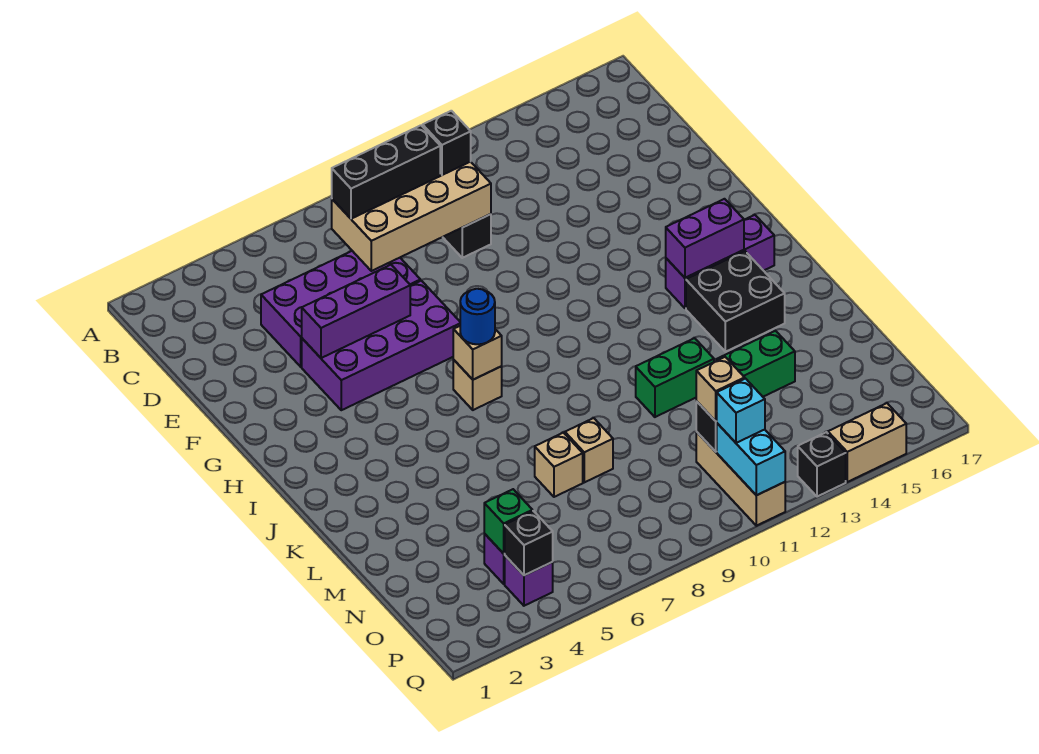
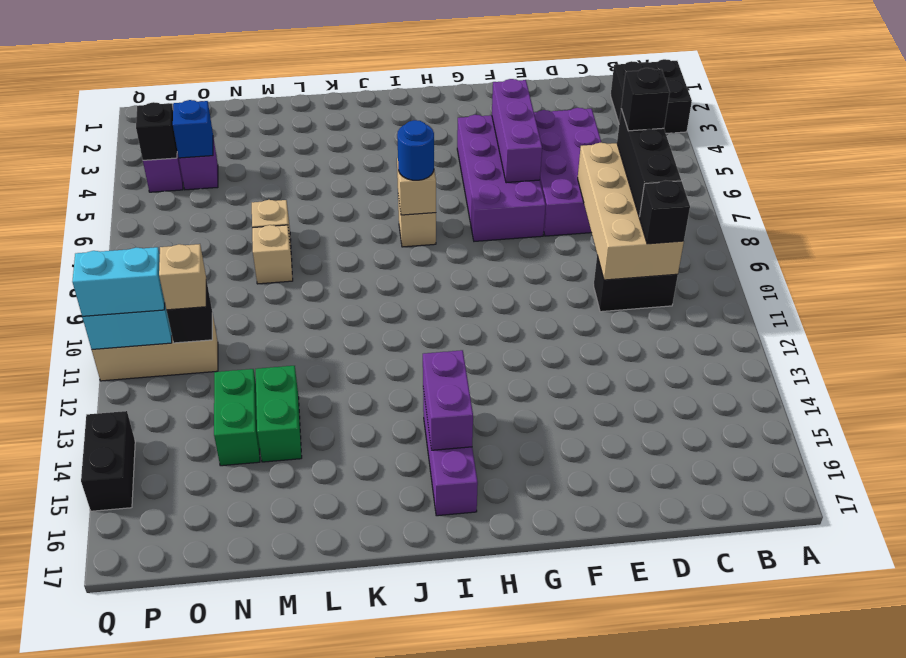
black 2x2 brick [686,251,785,352] -> black 2x2 brick moved to [611,59,692,133]
green 1x2 brick [636,338,714,417] -> green 1x2 brick moved to [214,369,260,466]
green 1x1 brick [484,489,533,554] -> blue 1x1 brick [173,100,213,158]
cyan 1x1 brick [717,379,765,443] -> cyan 1x2 brick [72,247,165,317]
black 1x1 brick [798,432,846,497] -> black 1x1 brick moved to [621,68,670,131]
tan 1x2 brick [828,403,906,482] -> black 1x2 brick [81,411,135,511]

